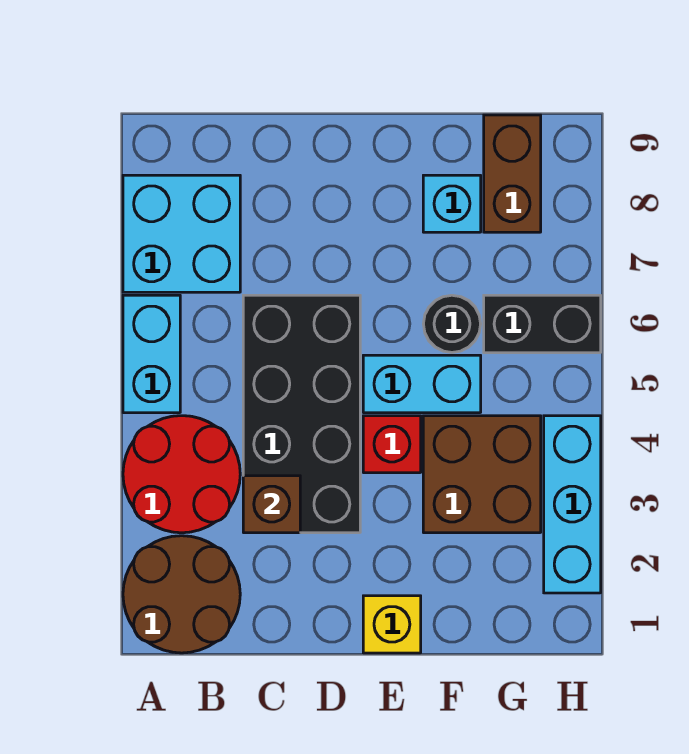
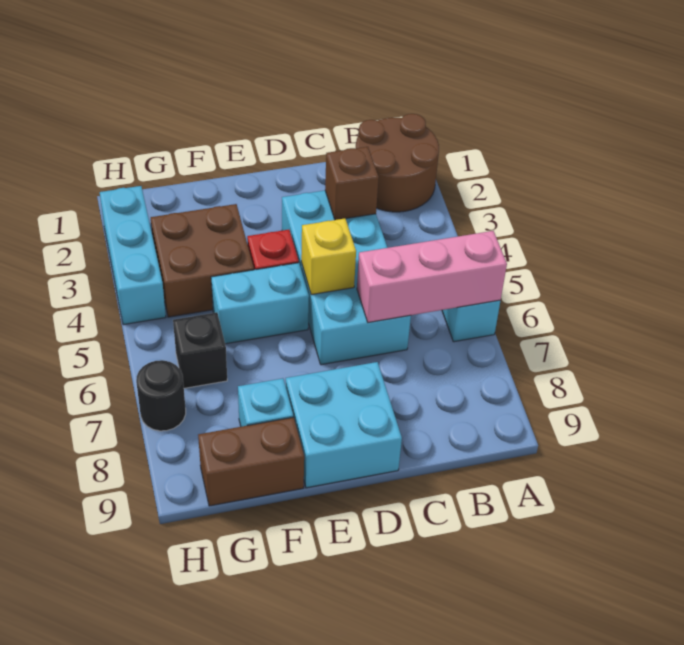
red 2x2 round brick [123,416,240,533] -> none
none -> pink 1x3 brick [357,231,507,323]
cyan 2x2 brick [123,175,240,292] -> cyan 2x2 brick moved to [286,362,402,488]
black 2x4 brick [243,295,360,533] -> cyan 2x4 brick [282,191,411,365]
yellow 1x1 brick [363,596,421,653] -> yellow 1x1 brick moved to [301,218,356,295]
black 1x1 round brick [424,295,481,352] -> black 1x1 round brick moved to [136,360,186,431]
black 1x2 brick [484,295,601,353] -> black 1x1 brick [173,312,227,388]
brown 1x2 brick [484,115,541,232] -> brown 1x2 brick turned to [198,417,304,506]

